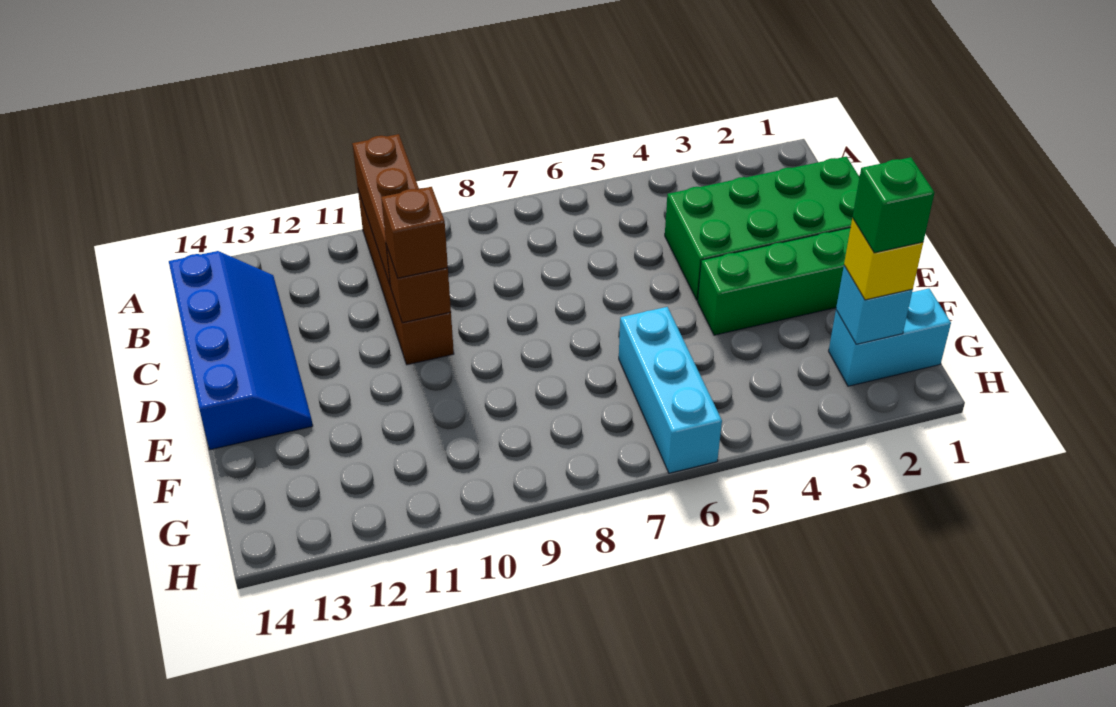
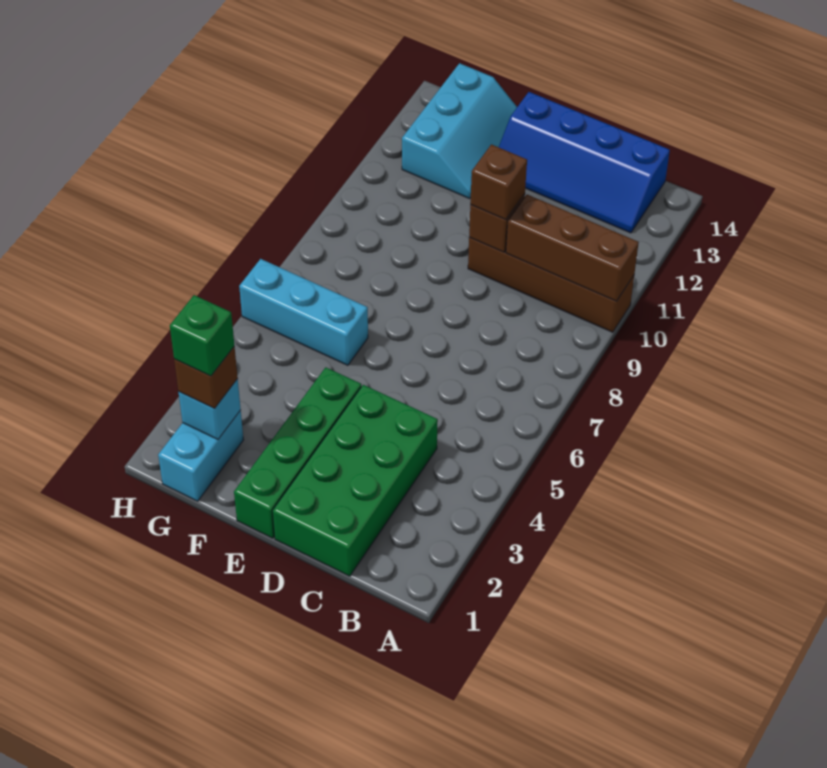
none -> cyan 2x3 slope [402,63,517,199]
yellow 1x1 brick [844,218,923,300] -> brown 1x1 brick [174,346,238,409]

